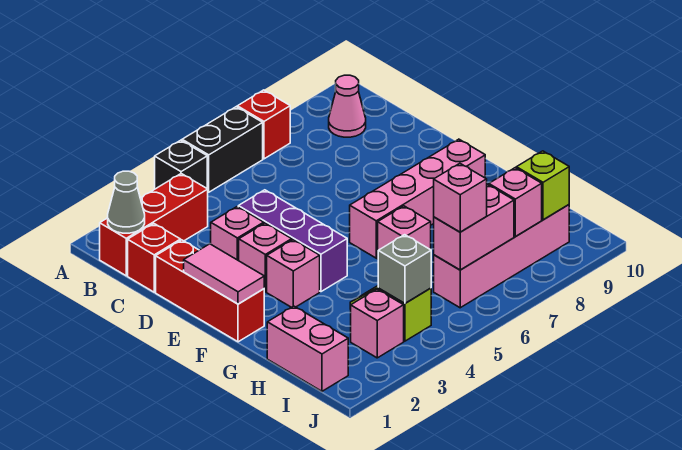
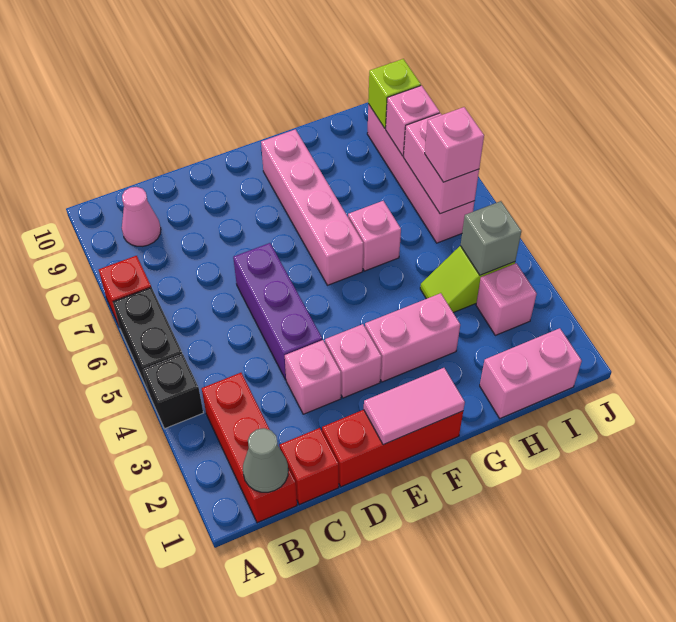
purple 1x3 brick [238,190,347,292] -> purple 1x3 brick turned to [233,243,322,380]
pink 1x1 brick [267,240,320,307] -> pink 1x2 brick [365,293,460,382]

